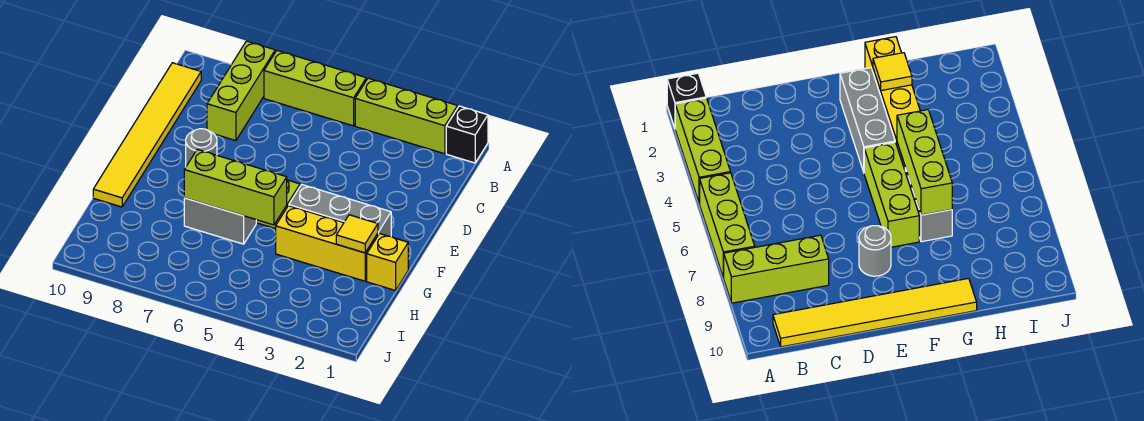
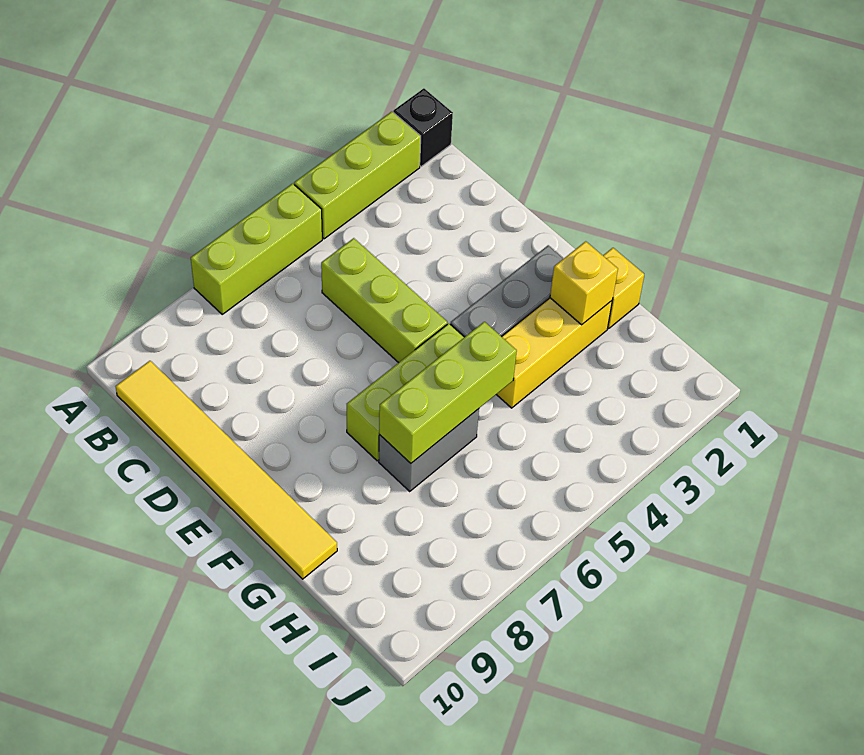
lime 1x3 brick [207,41,275,141] -> lime 1x3 brick moved to [321,238,447,363]
grey 1x1 round brick [186,129,217,166] -> none
yellow 1x1 tile [336,215,378,253] -> yellow 1x1 brick [550,241,618,325]

